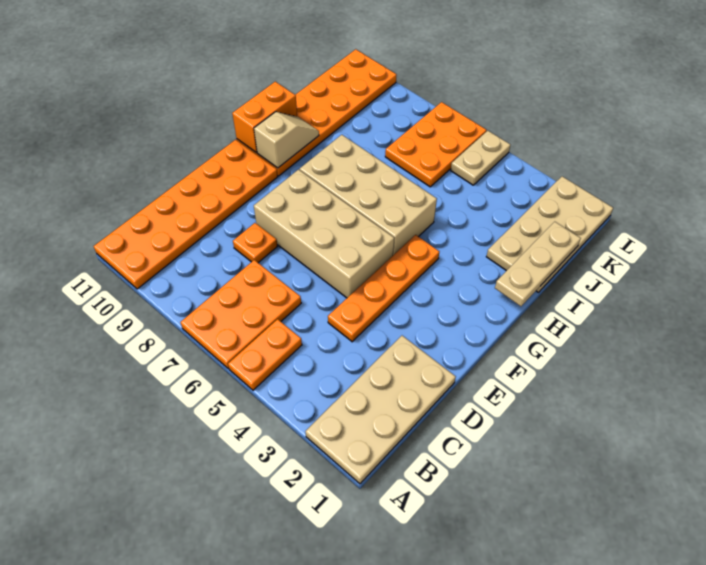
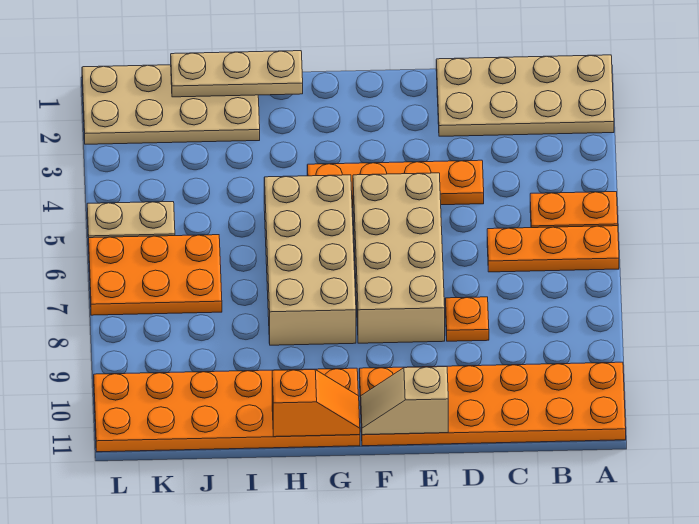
orange 2x3 plate [181,260,301,369] -> orange 1x3 plate [487,226,619,272]
tan 1x2 slope [254,112,319,168] -> tan 1x2 slope moved to [361,367,448,435]
orange 1x2 brick [232,82,297,153] -> orange 1x2 slope [272,370,360,437]

